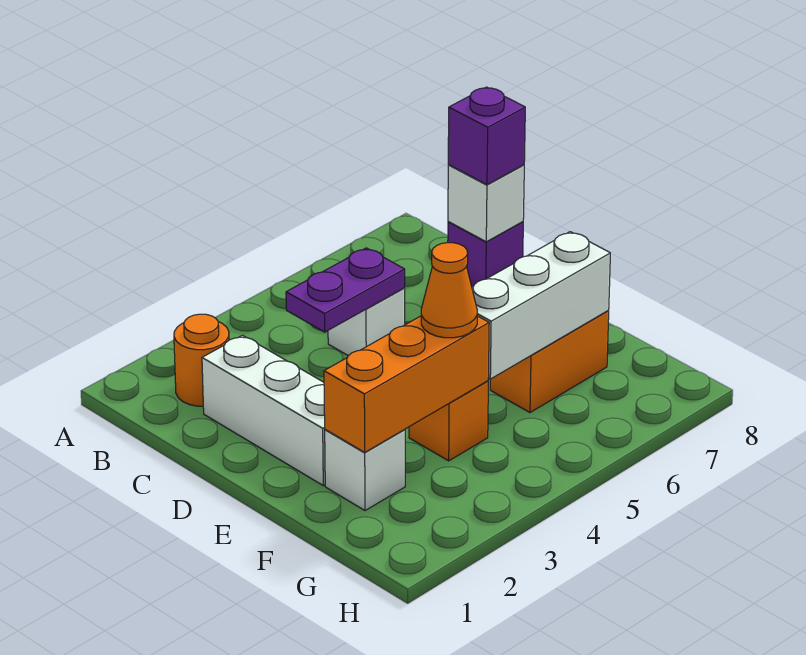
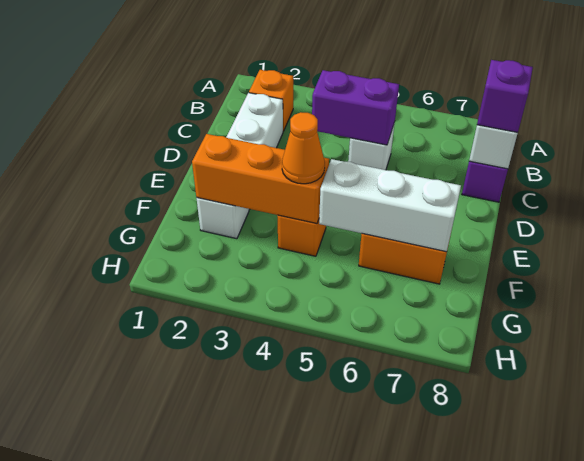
orange 1x1 round brick [174,314,229,406] -> orange 1x1 brick [249,70,293,131]
purple 1x2 plate [286,248,405,332] -> purple 1x2 brick [312,70,399,145]

